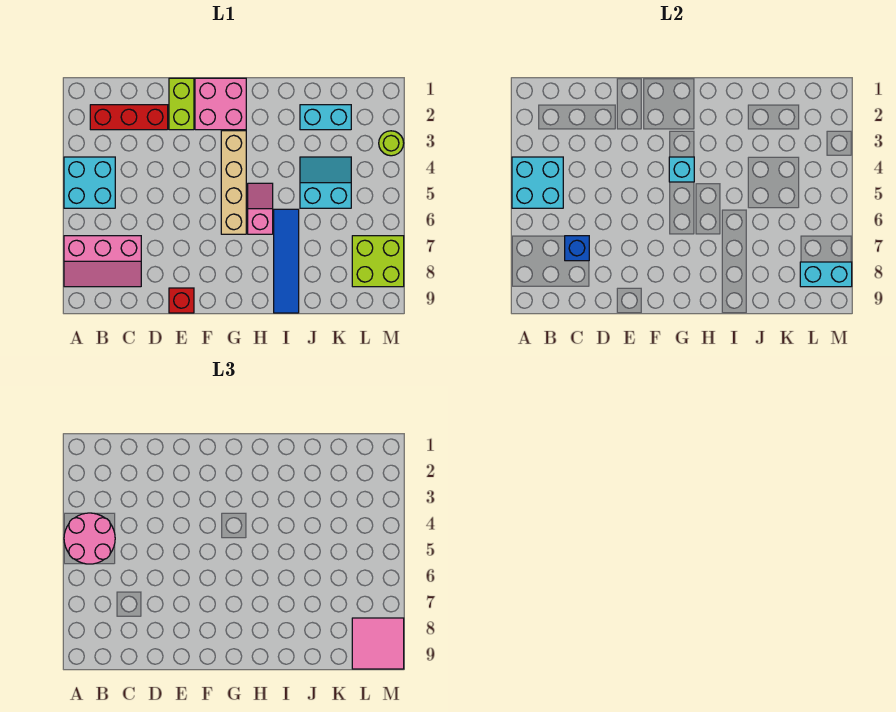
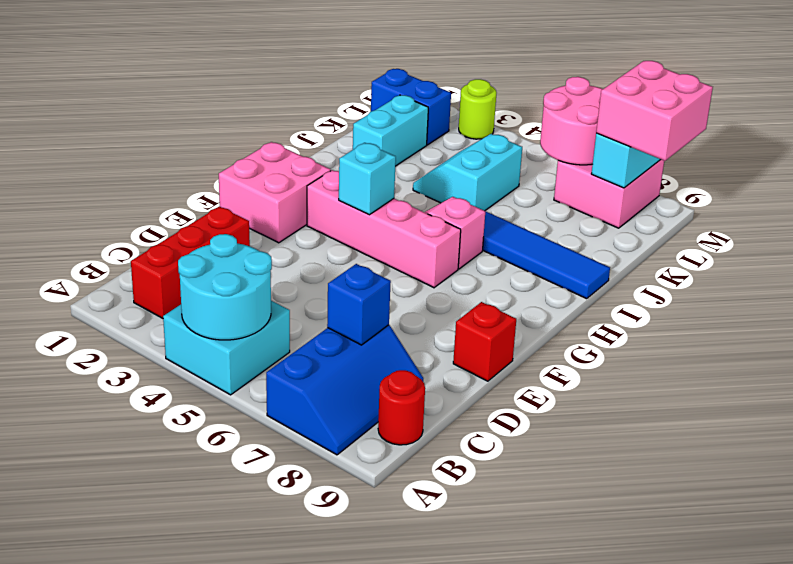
cyan 2x2 brick [512,157,563,208] -> cyan 2x2 round brick [178,234,272,340]
pink 2x2 round brick [64,513,115,564] -> pink 2x2 round brick moved to [540,77,603,165]
pink 2x3 slope [64,236,141,287] -> blue 2x3 slope [266,325,423,455]
none -> red 1x1 round brick [378,370,425,445]
lime 1x2 brick [169,78,194,130] -> none
tan 1x4 brick [221,131,246,234] -> pink 1x4 brick [307,170,461,288]
none -> blue 1x2 brick [371,69,451,145]
lime 2x2 brick [352,236,404,287] -> pink 2x2 brick [554,160,664,228]
pink 2x2 tile [352,618,404,669] -> pink 2x2 brick [596,61,713,161]

